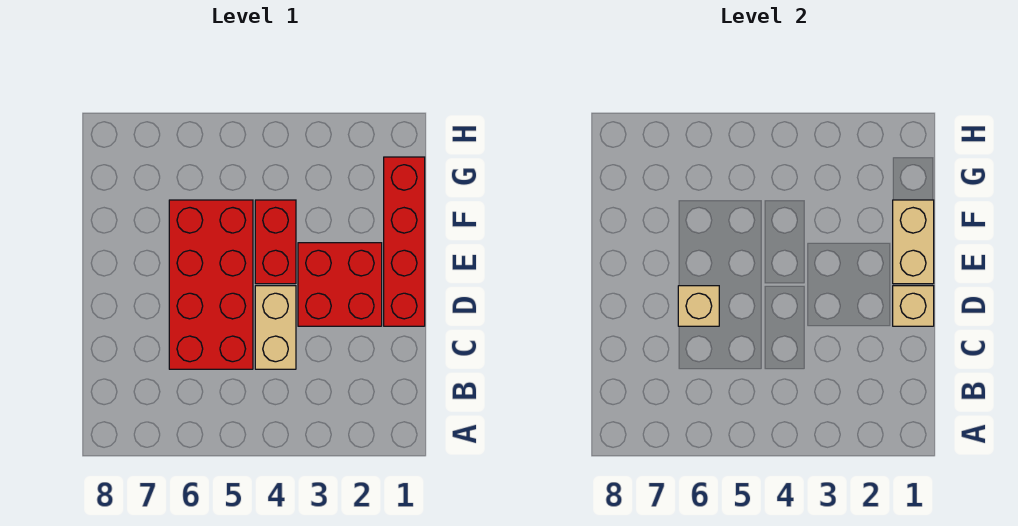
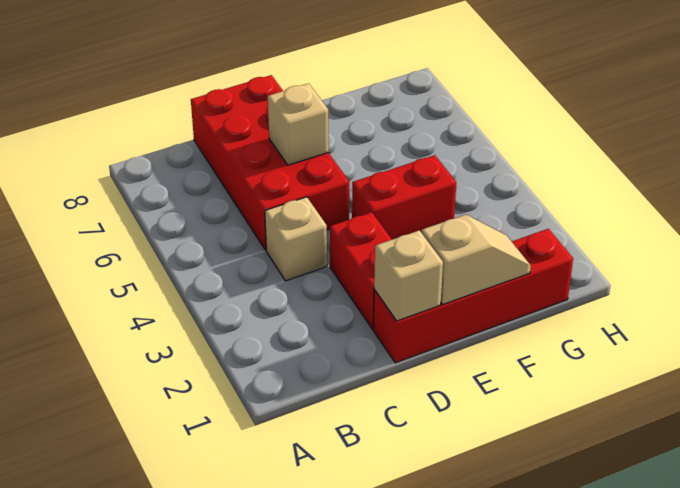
tan 1x2 brick [255,286,296,369] -> tan 1x1 brick [265,197,327,281]
red 2x4 brick [169,200,253,369] -> red 2x4 brick turned to [191,75,349,250]
red 2x2 brick [298,243,382,326] -> red 1x2 brick [330,212,392,329]
tan 1x2 brick [893,200,934,284] -> tan 1x2 slope [422,215,531,304]

